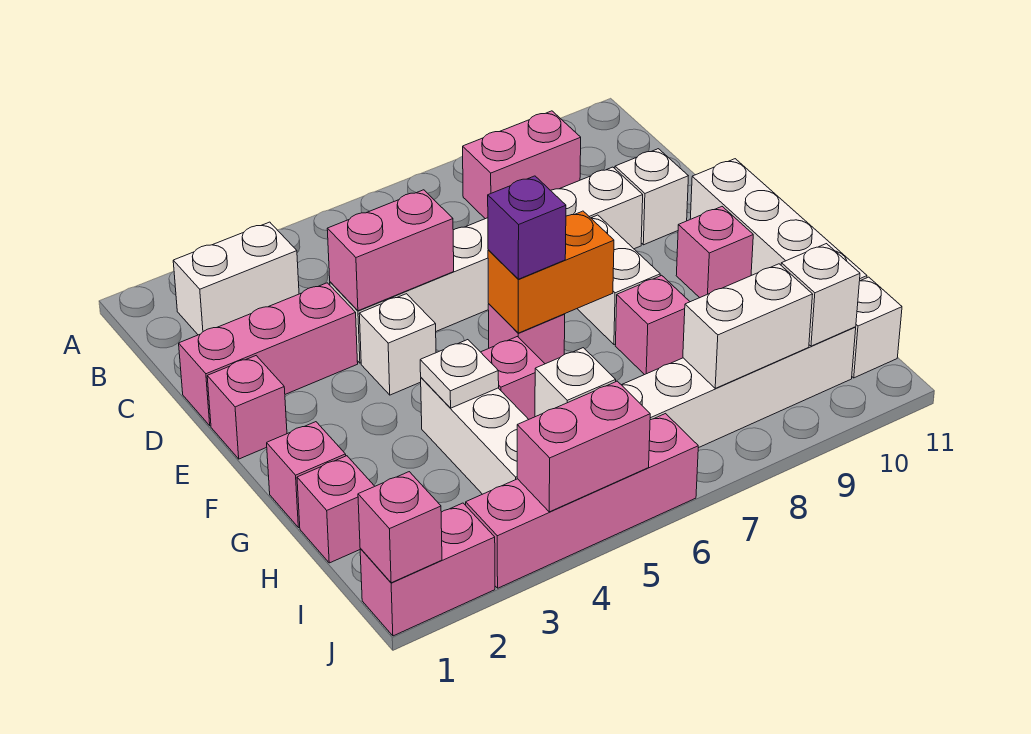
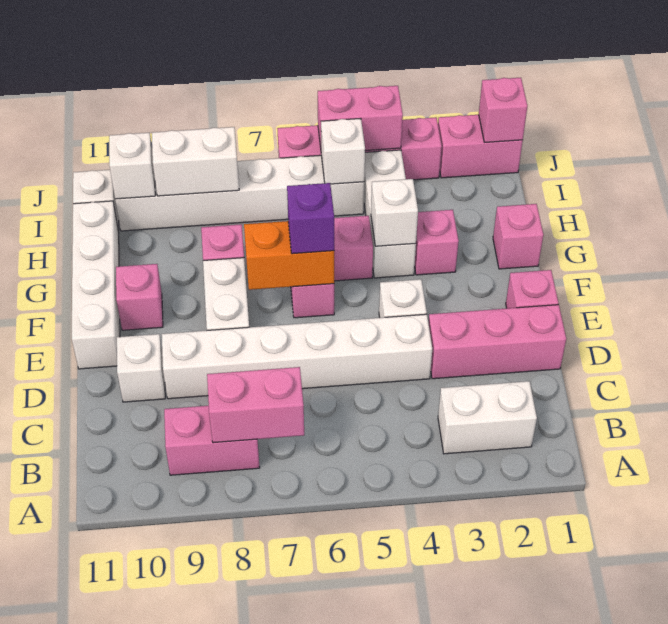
pink 1x2 brick [327,190,454,311] -> pink 1x2 brick moved to [207,367,304,443]
white 1x1 plate [420,340,499,408] -> white 1x1 brick [371,179,418,246]
pink 1x1 brick [297,456,375,563] -> pink 1x1 brick moved to [415,210,459,275]

